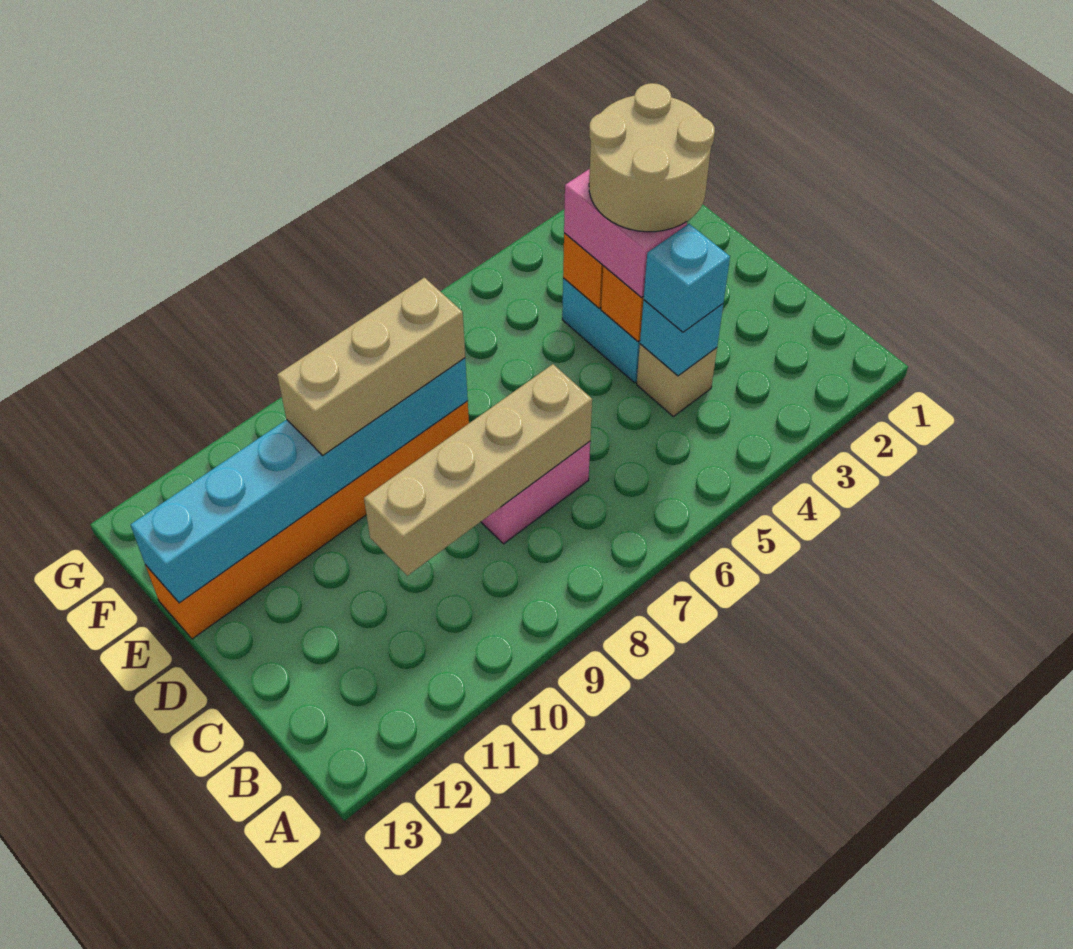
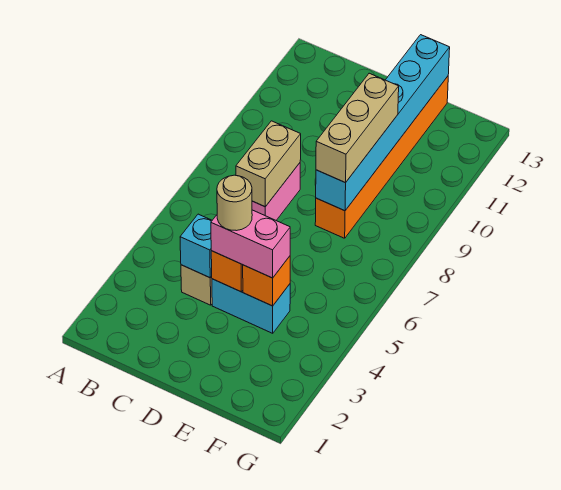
cyan 1x1 brick [643,224,730,332] -> none
tan 1x4 brick [364,364,592,576] -> tan 1x2 brick [236,121,301,207]
tan 2x2 round brick [589,83,715,232] -> tan 1x1 round brick [217,175,252,231]

